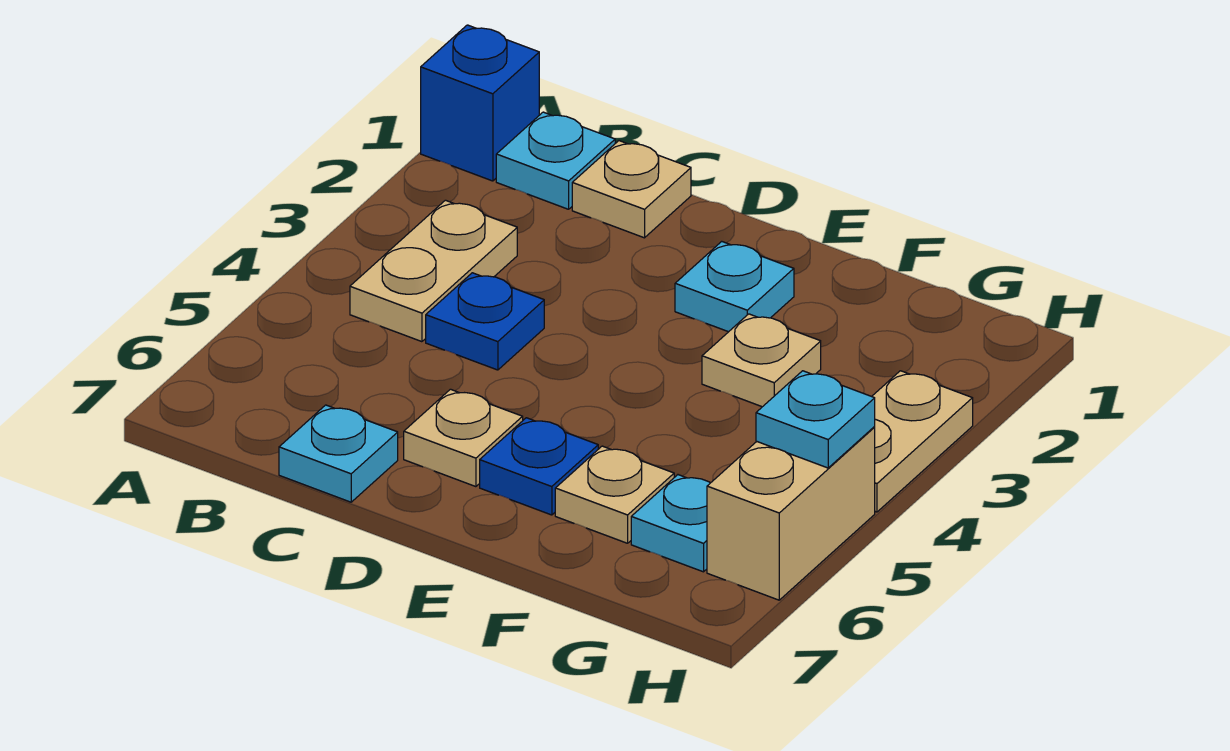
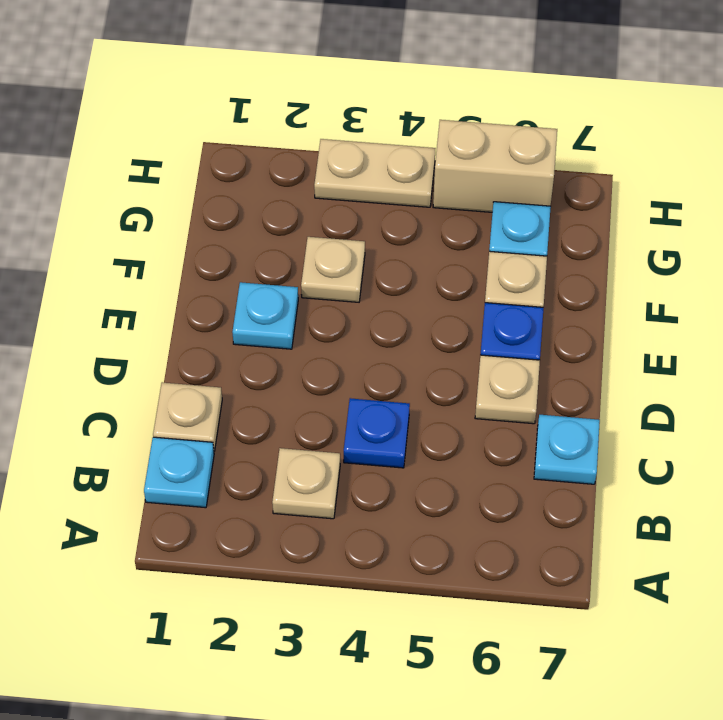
blue 1x1 brick [421,25,539,181] -> none
tan 1x2 plate [350,200,517,342] -> tan 1x1 plate [272,448,340,519]
cyan 1x1 plate [756,371,875,468] -> none

